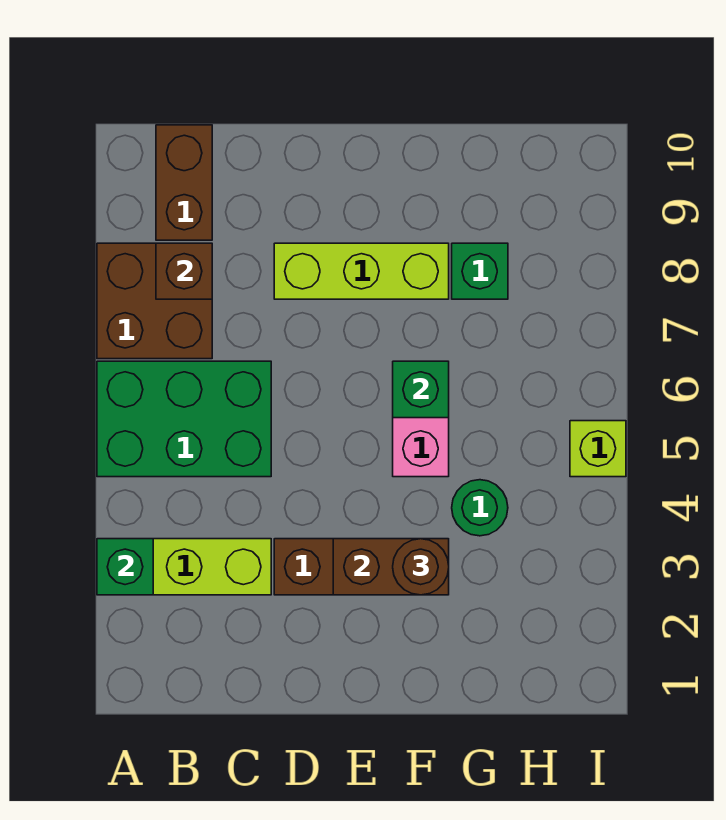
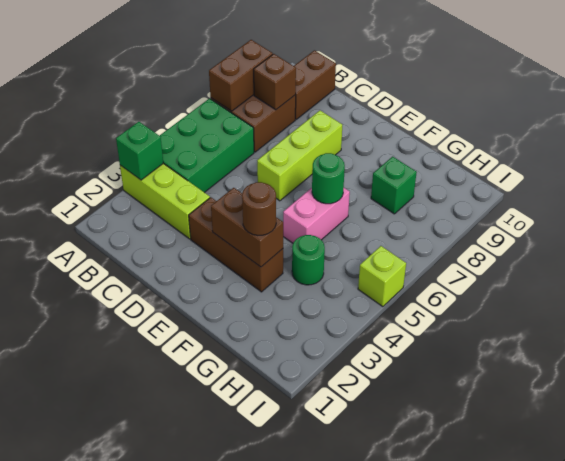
green 2x3 brick [97,361,271,477] -> green 2x3 brick turned to [160,99,254,193]
none -> brown 1x2 brick [209,40,273,111]
lime 1x3 brick [274,243,449,299] -> lime 1x3 brick turned to [257,111,342,201]
green 1x1 brick [393,361,449,418] -> green 1x1 round brick [312,153,345,204]

